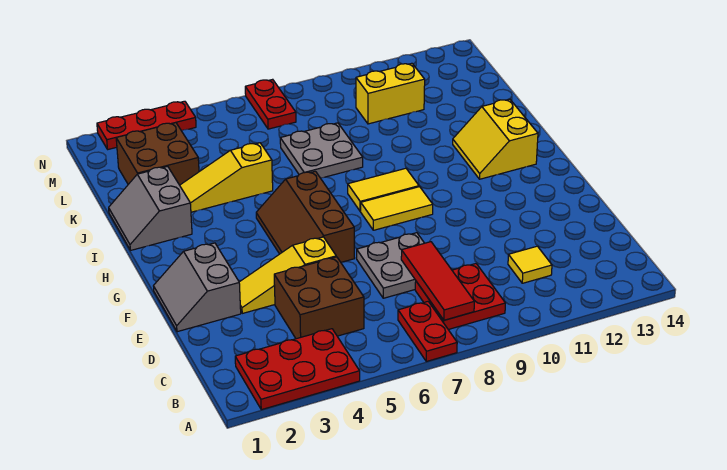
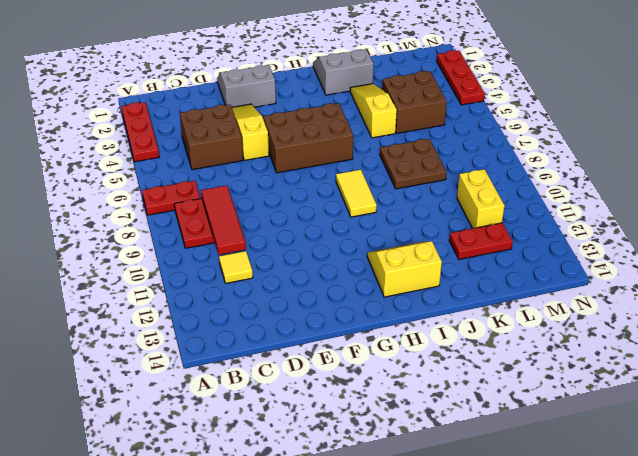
red 2x3 plate [235,329,360,410] -> red 1x3 plate [121,102,159,162]
red 1x3 tile [401,242,474,320] -> red 1x3 tile turned to [201,186,246,255]
grey 2x2 plate [357,233,424,298] -> none
brown 2x3 slope [256,171,355,262] -> brown 2x3 brick [263,103,353,173]
yellow 1x2 tile [361,187,433,230] -> none
grey 2x2 plate [280,123,363,178] -> brown 2x2 plate [380,139,447,189]
brown 2x2 brick [116,123,199,185] -> brown 2x2 brick moved to [382,71,447,133]
red 1x2 plate [245,79,296,129] -> red 1x2 plate moved to [449,223,513,259]

